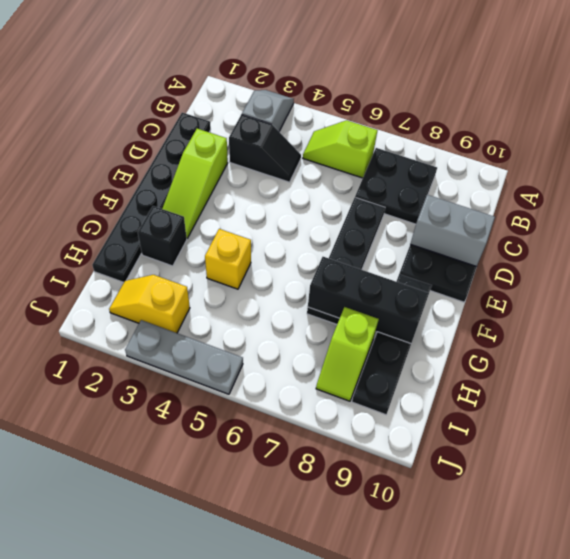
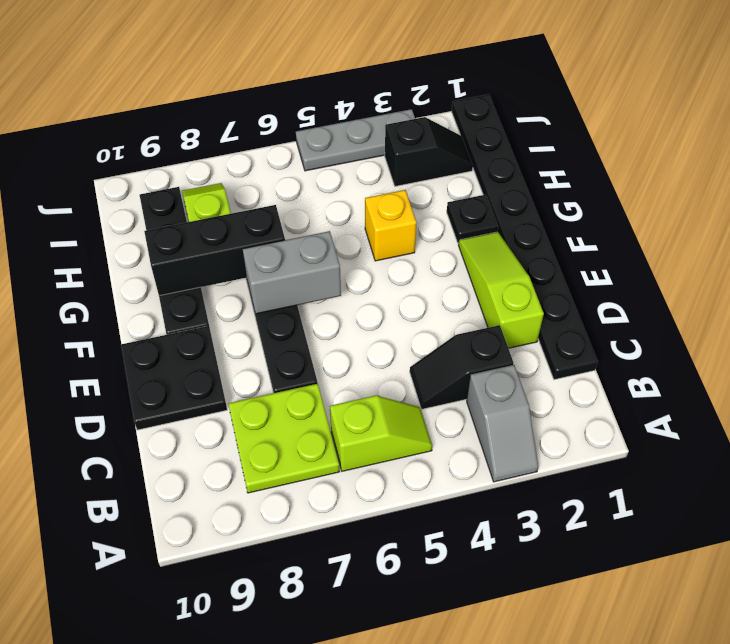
black 2x2 plate [355,148,437,224] -> lime 2x2 plate [228,384,340,493]
black 1x6 plate [92,113,211,282] -> black 1x8 plate [452,94,598,380]
grey 1x2 brick [411,195,495,267] -> grey 1x2 brick moved to [243,231,341,314]
black 1x1 brick [138,206,187,266] -> black 1x1 plate [447,195,498,244]
yellow 1x2 slope [109,275,190,333] -> black 1x2 slope [385,117,473,186]

